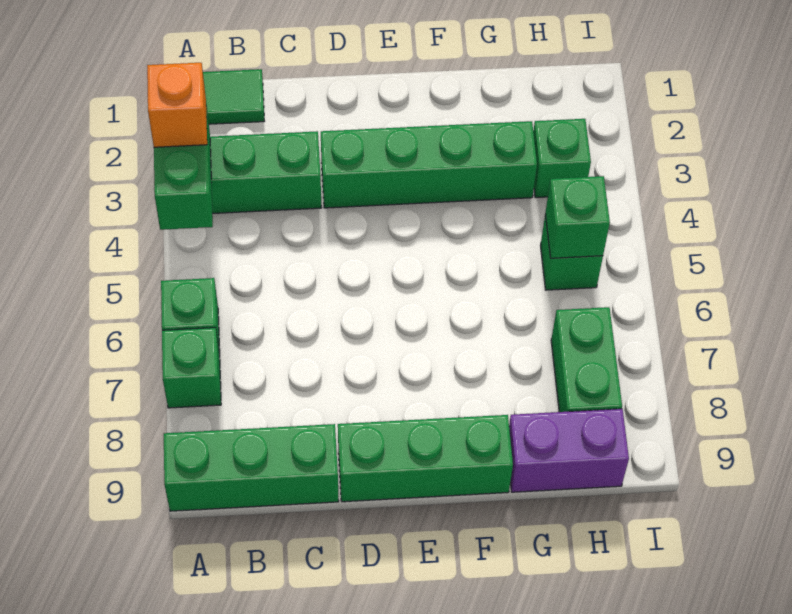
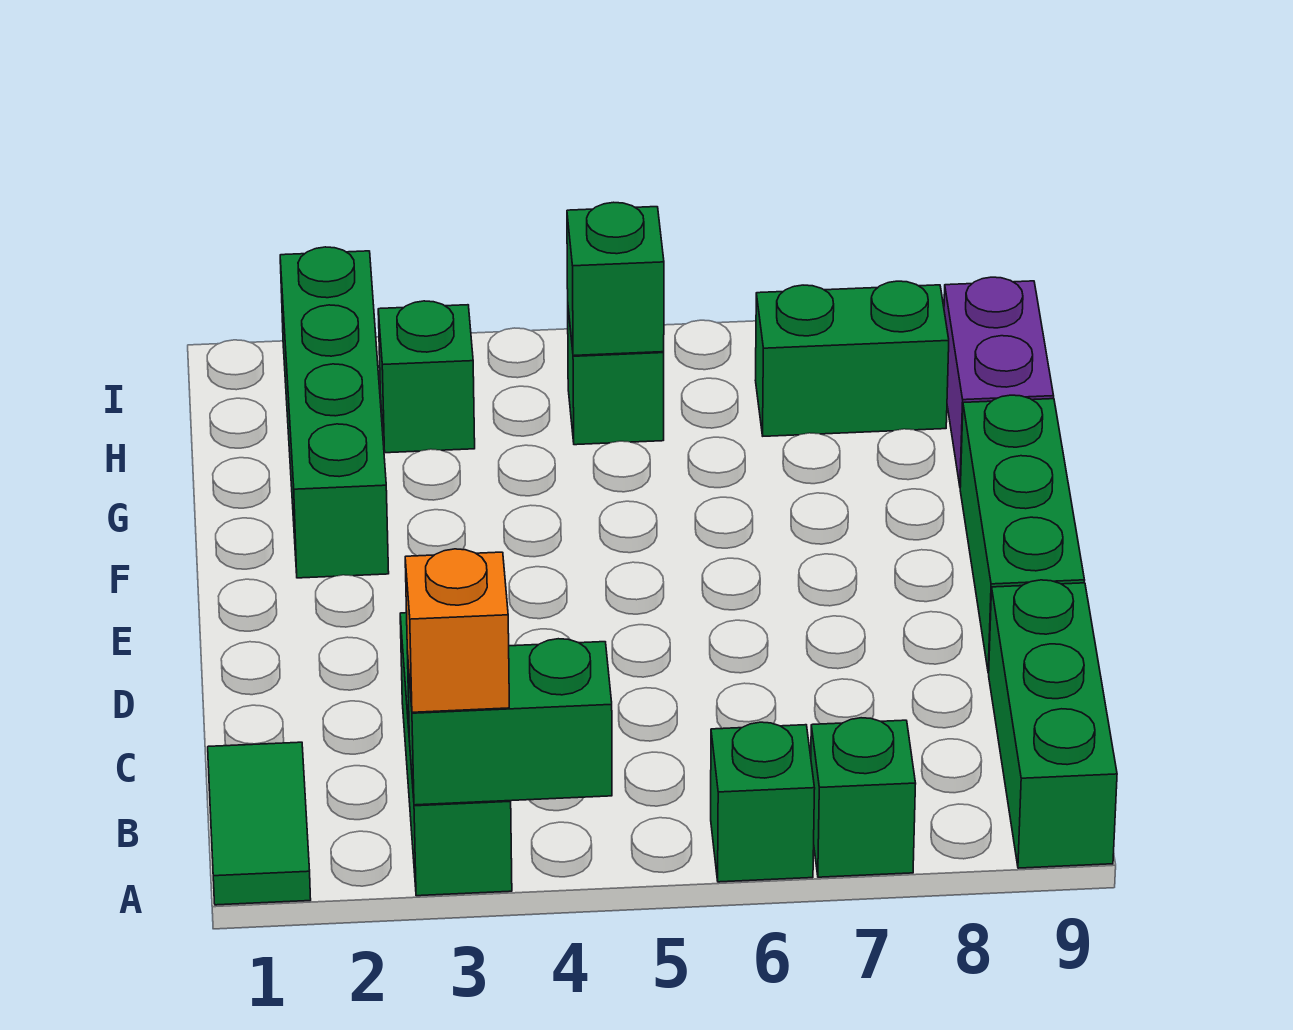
green 1x4 brick [321,121,537,208] -> green 1x4 brick moved to [280,247,389,578]

